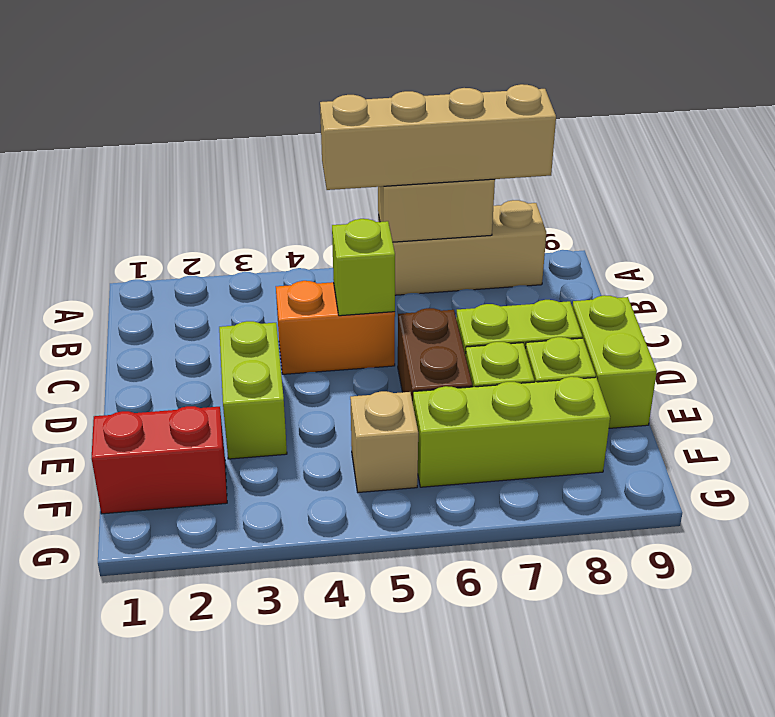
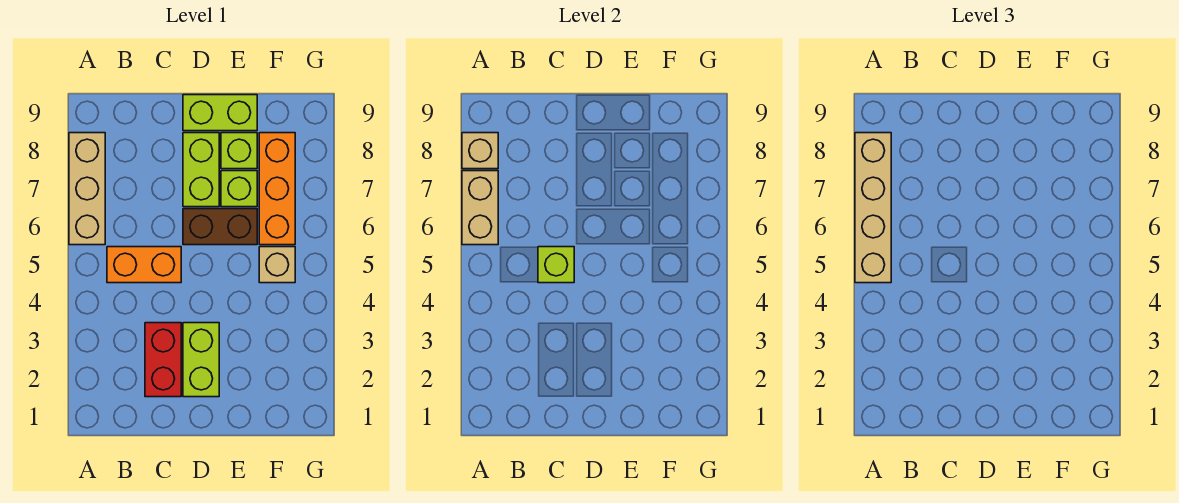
none -> tan 1x1 brick [462,133,498,169]
orange 1x2 brick [276,281,395,374] -> orange 1x2 brick turned to [107,247,181,283]
lime 1x2 brick [219,321,287,459] -> lime 1x2 brick turned to [183,323,219,397]
red 1x2 brick [92,406,227,514] -> red 1x2 brick moved to [145,323,181,397]
lime 1x3 brick [413,377,610,487] -> orange 1x3 brick [259,133,295,245]

